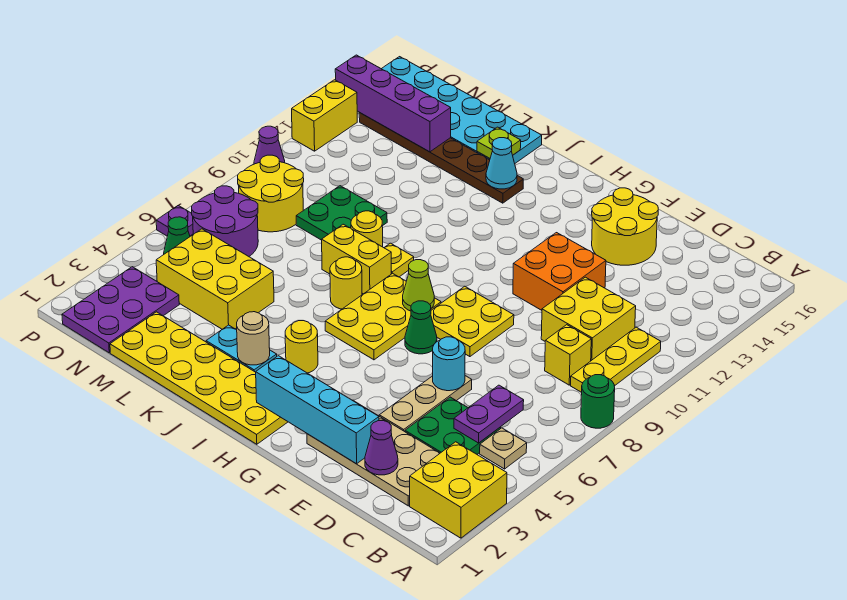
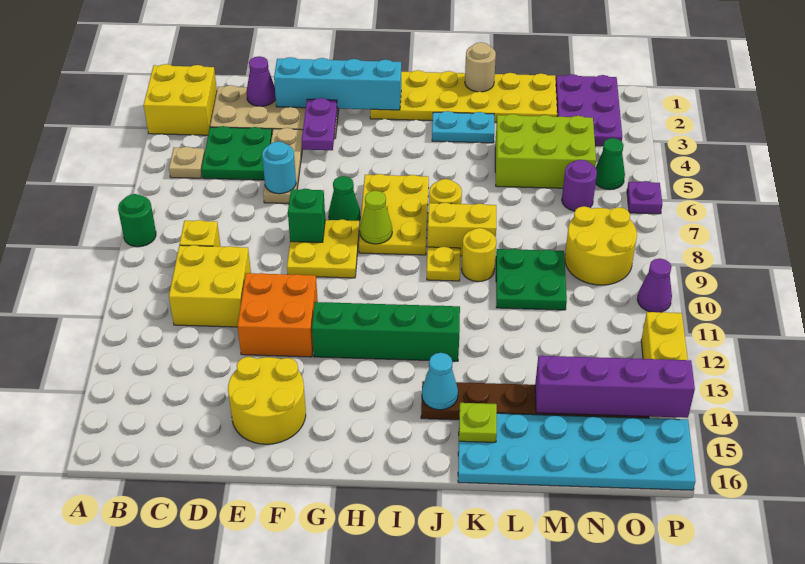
yellow 1x3 plate [571,327,661,392] -> none
purple 1x2 plate [454,385,524,443] -> purple 1x2 plate moved to [302,98,337,150]
none -> green 1x1 brick [288,189,325,242]
none -> green 1x4 brick [312,302,460,361]
yellow 1x1 round brick [285,321,318,373] -> none
tan 1x1 round brick [237,312,270,365] -> tan 1x1 round brick moved to [465,42,496,92]
yellow 2x3 brick [156,229,274,329] -> lime 2x3 brick [495,114,596,188]
purple 2x2 round brick [192,186,258,256] -> purple 1x1 round brick [562,160,597,211]

